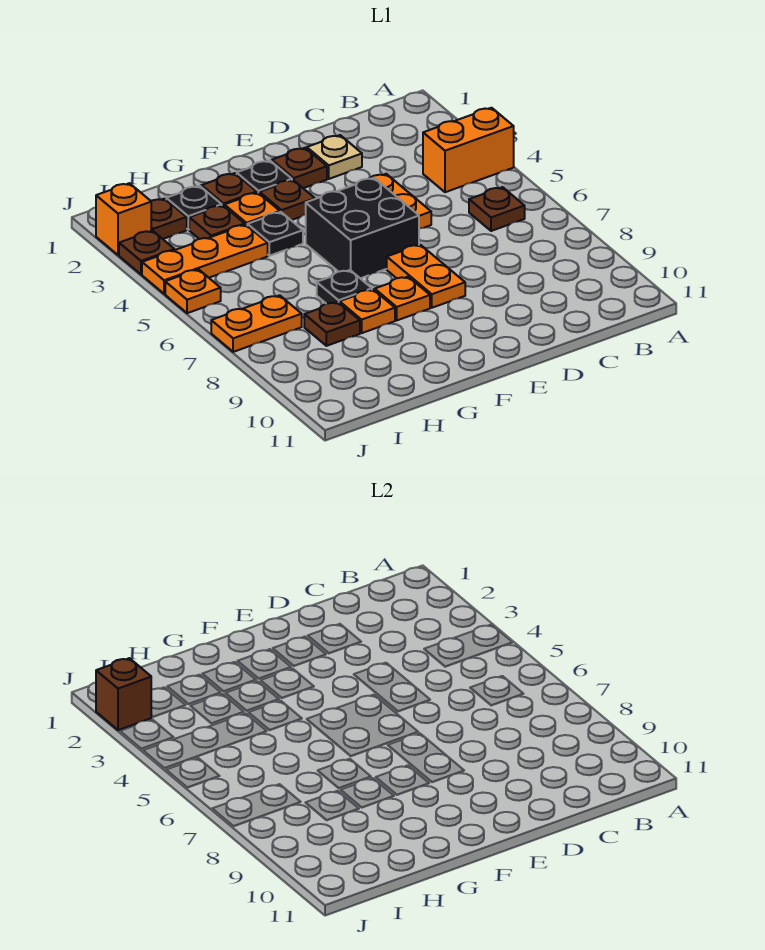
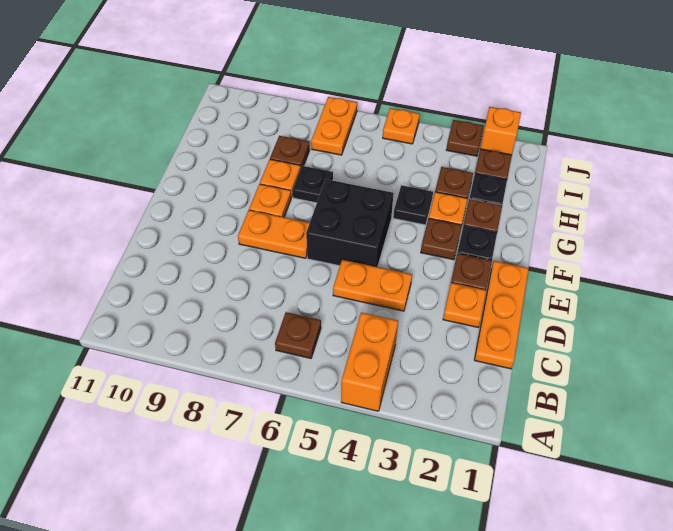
tan 1x1 plate [307,135,362,179] -> orange 1x1 plate [443,283,486,327]
orange 1x3 plate [142,225,268,294] -> orange 1x3 plate moved to [474,261,529,369]
brown 1x1 brick [96,658,152,730] -> none

